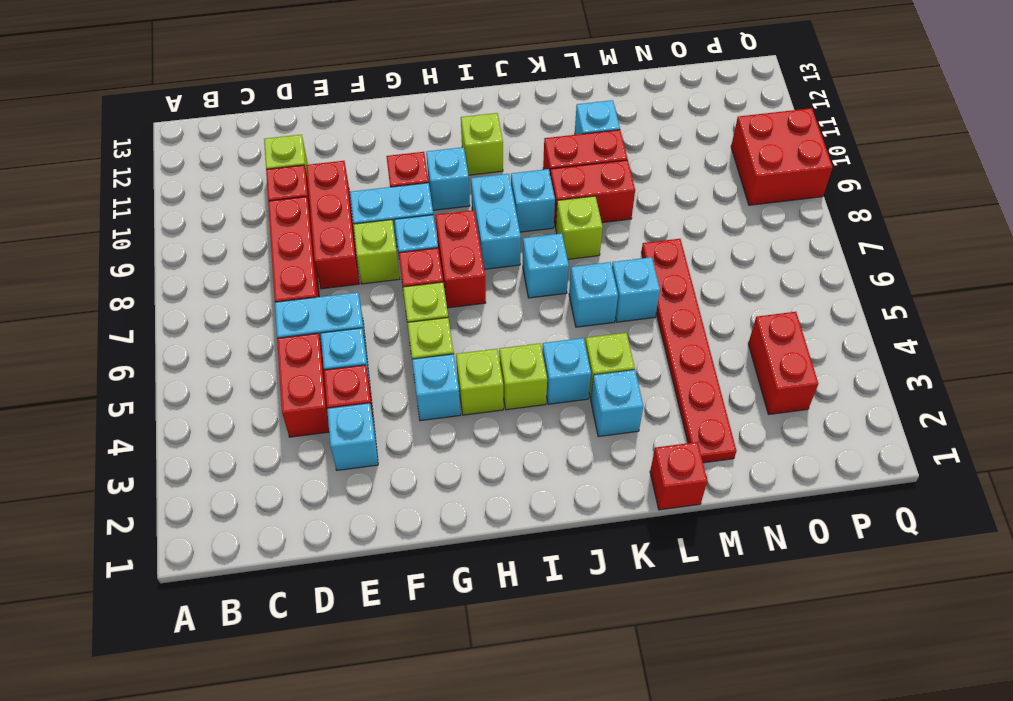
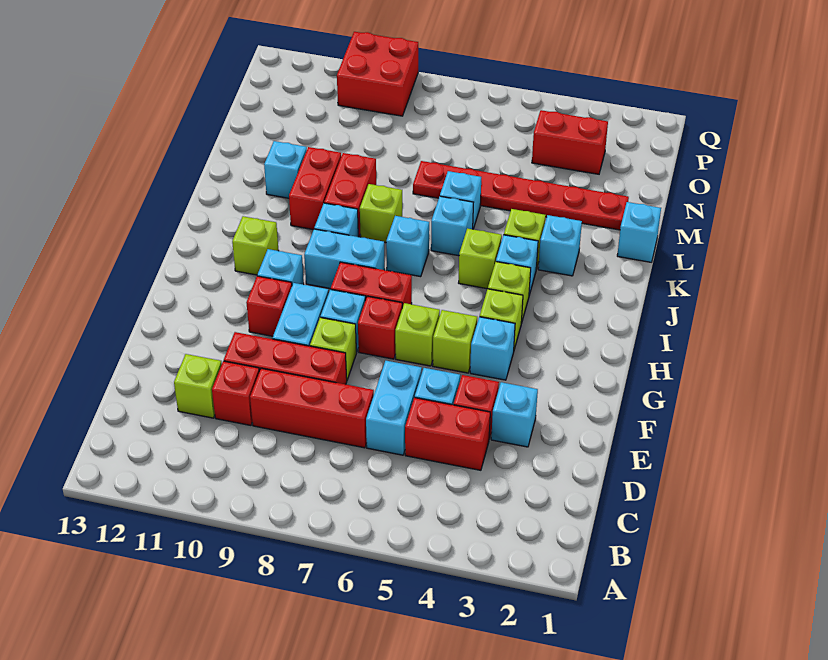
none -> lime 1x1 brick [459,228,502,289]
red 1x1 brick [650,442,707,510] -> cyan 1x1 brick [617,202,661,262]

